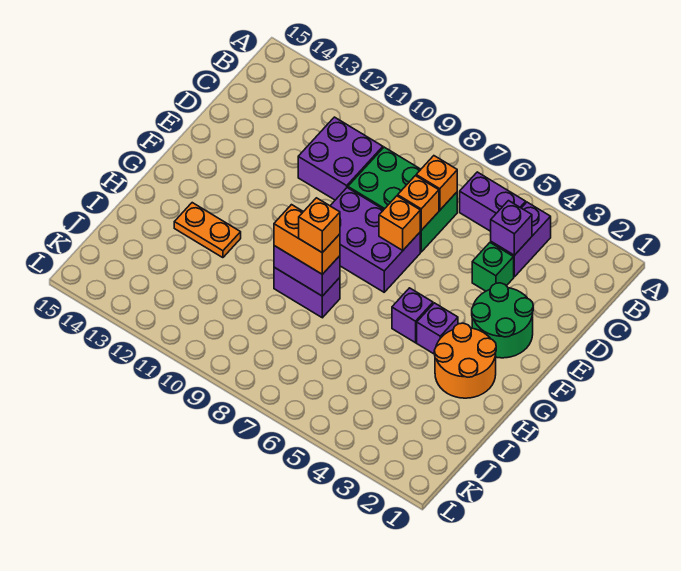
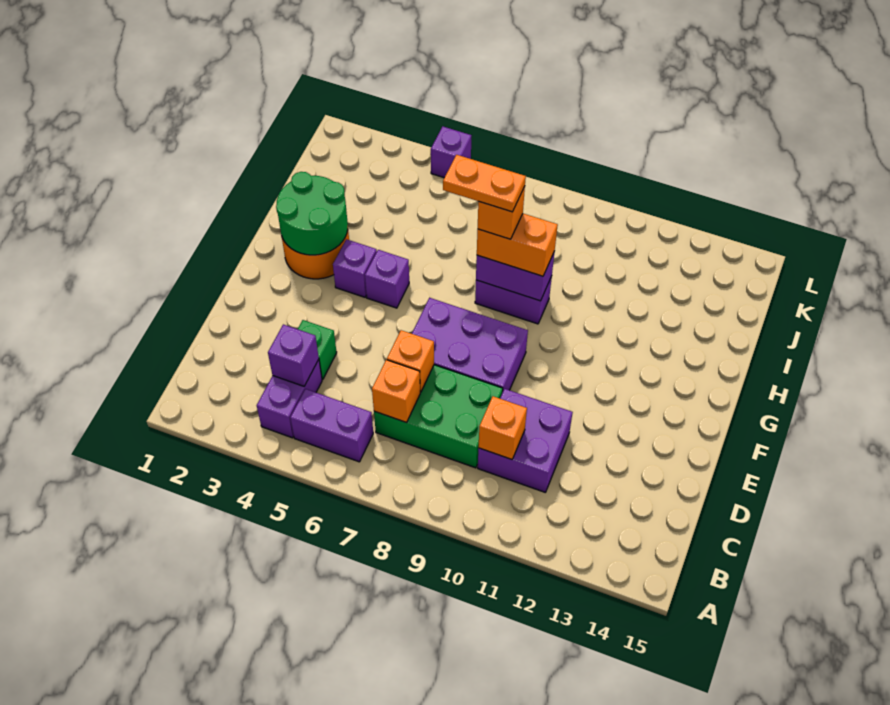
green 2x2 round brick [472,283,533,358] -> green 2x2 round brick moved to [276,172,348,255]
orange 1x1 brick [379,196,420,250] -> orange 1x1 brick moved to [479,396,527,459]
orange 1x2 plate [174,203,241,258] -> orange 1x2 plate moved to [443,155,526,212]
none -> purple 1x1 brick [431,126,471,178]

